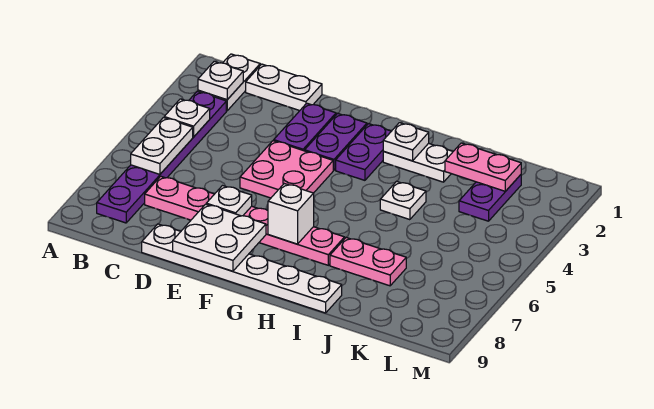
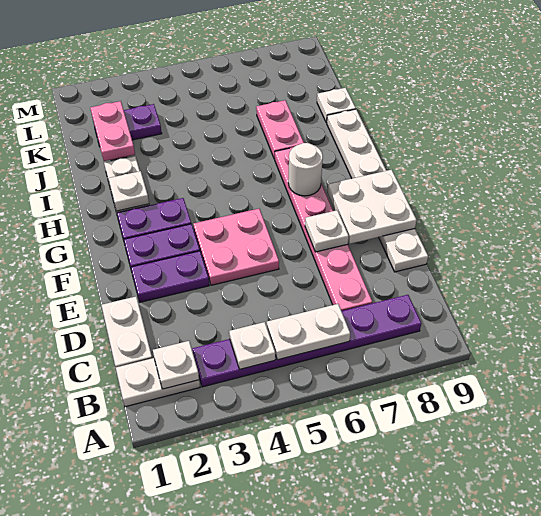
white 1x1 brick [268,184,314,244] -> white 1x1 round brick [288,143,323,196]
white 1x1 plate [380,181,426,220] -> white 1x1 plate moved to [317,88,356,123]

